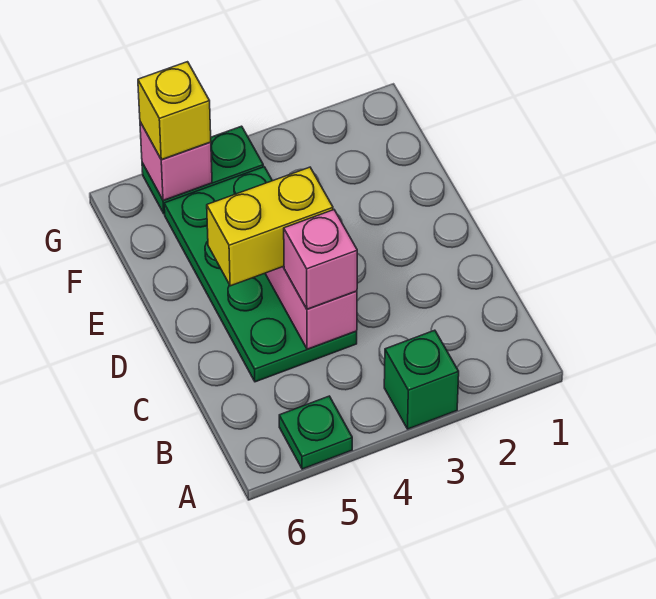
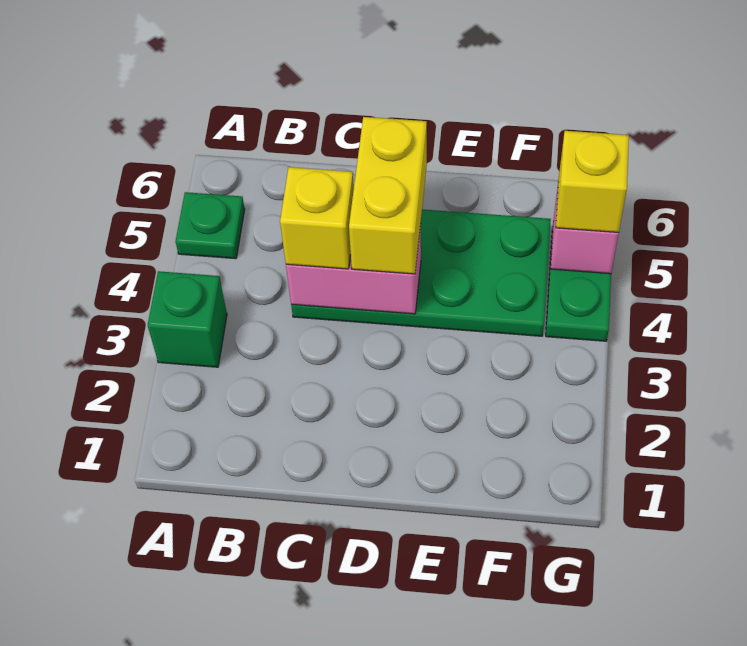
pink 1x1 brick [284,210,357,309] -> yellow 1x1 brick [280,167,354,269]

